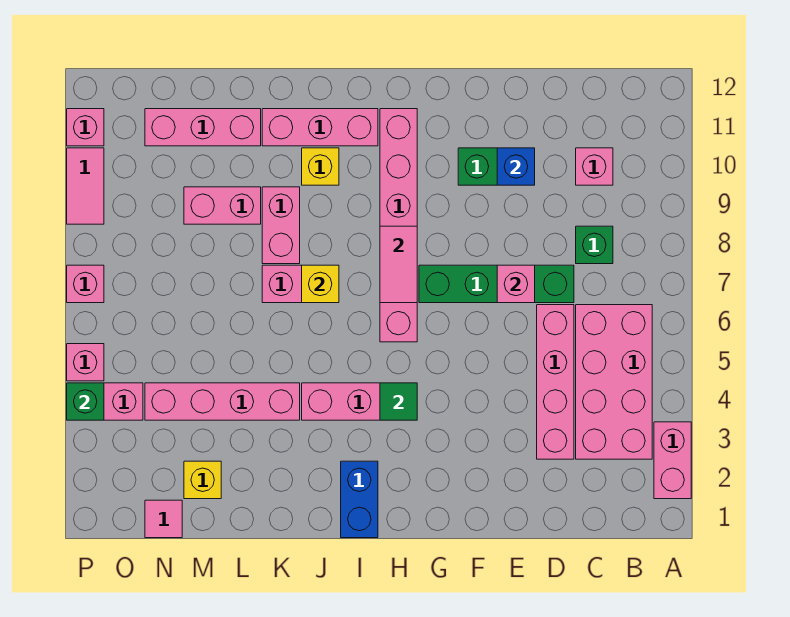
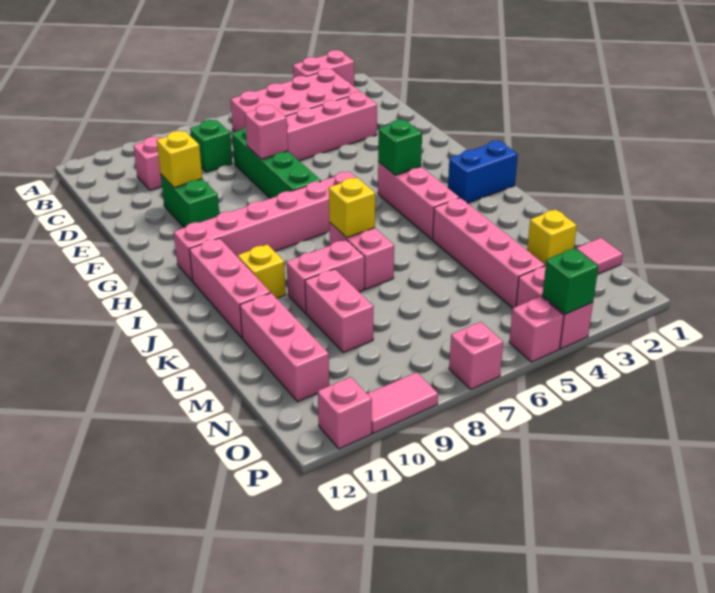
blue 1x1 brick [497,148,535,185] -> yellow 1x1 brick [157,131,202,188]
green 1x1 tile [380,383,417,420] -> green 1x1 brick [378,120,422,175]
pink 1x2 tile [380,226,417,303] -> none

